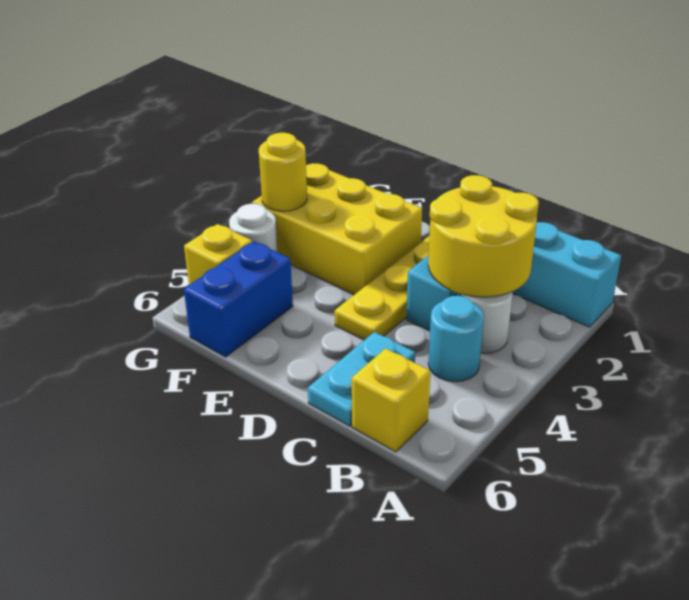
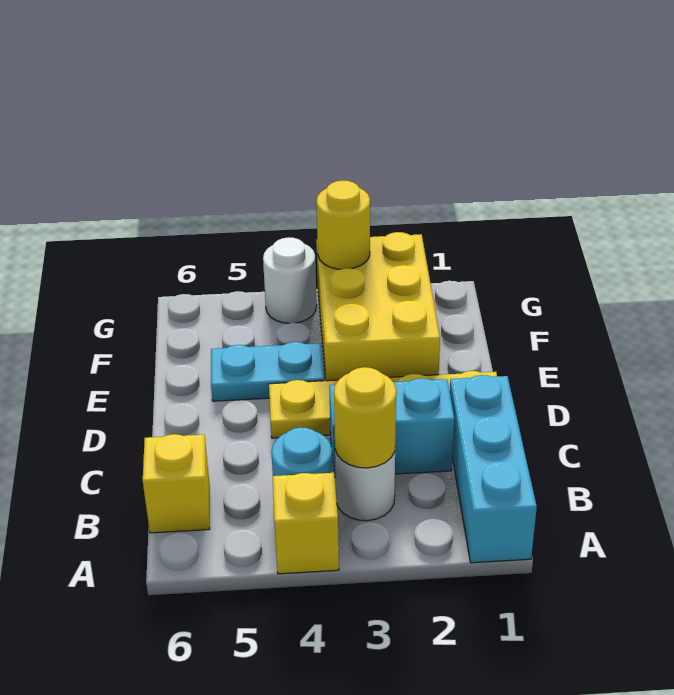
yellow 2x2 round brick [428,175,539,297] -> yellow 1x1 round brick [334,367,396,468]
cyan 1x2 plate [308,332,415,426] -> cyan 1x2 plate moved to [211,342,324,401]
blue 1x2 brick [184,241,293,357] -> none
yellow 1x1 brick [184,224,252,285] -> yellow 1x1 brick moved to [272,473,339,574]

